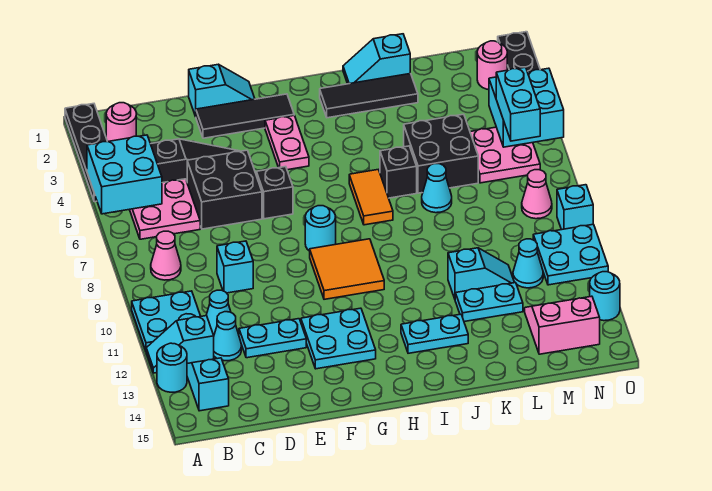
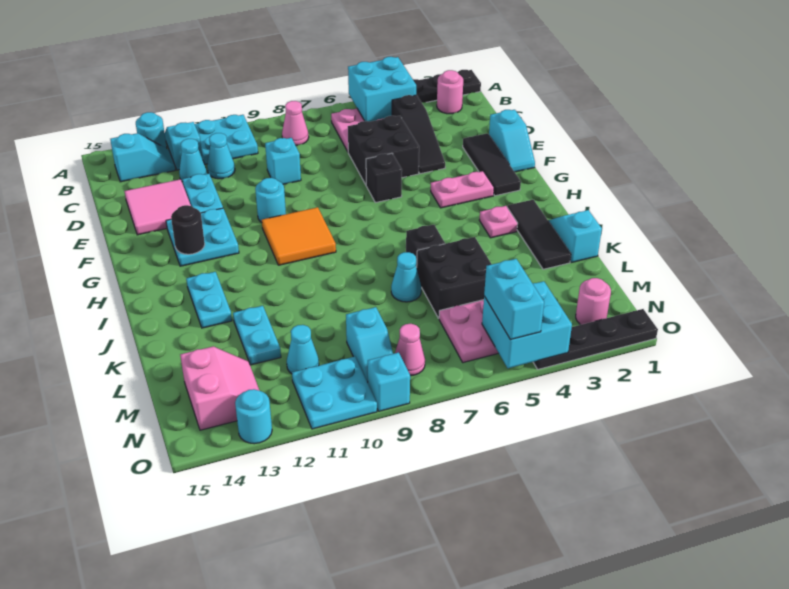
none -> pink 2x2 tile [124,179,191,235]
cyan 1x1 round brick [305,206,336,251] -> cyan 1x1 round brick moved to [255,178,286,222]
none -> black 1x1 round brick [171,205,205,254]
none -> pink 1x1 plate [479,206,518,238]
orange 1x2 tile [349,170,393,225] -> none
cyan 1x2 slope [448,248,514,299] -> cyan 1x2 slope moved to [346,307,393,382]
cyan 1x2 brick [496,67,540,141] -> cyan 1x2 brick turned to [484,259,544,340]

